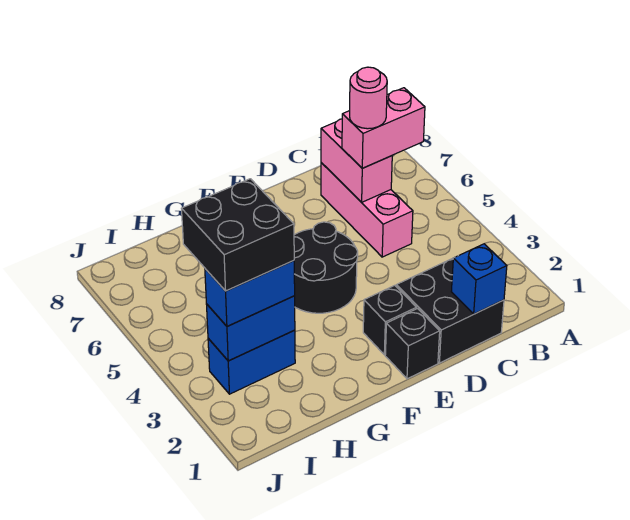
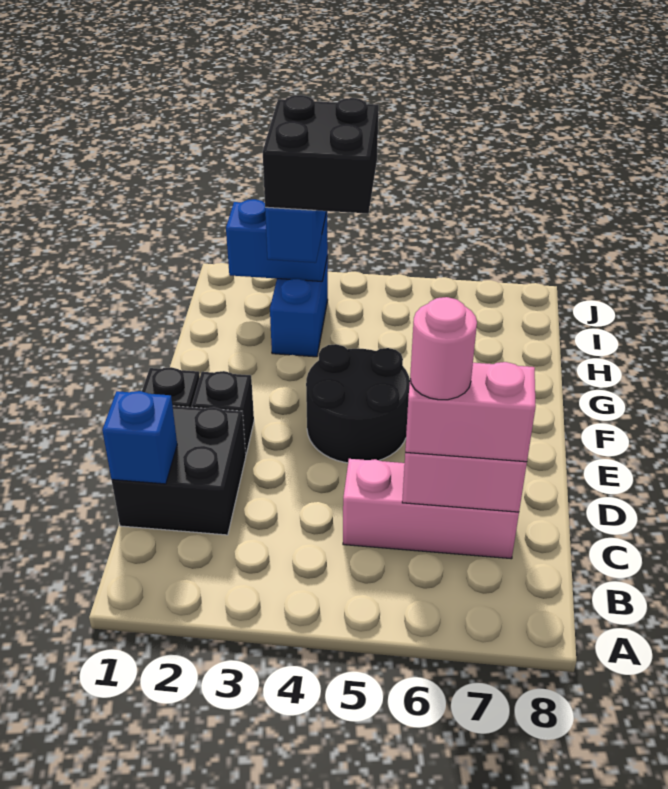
pink 1x2 brick [342,88,425,168] -> pink 1x2 brick turned to [405,362,536,462]
blue 1x2 brick [206,296,295,361] -> blue 1x2 brick turned to [226,199,328,281]

